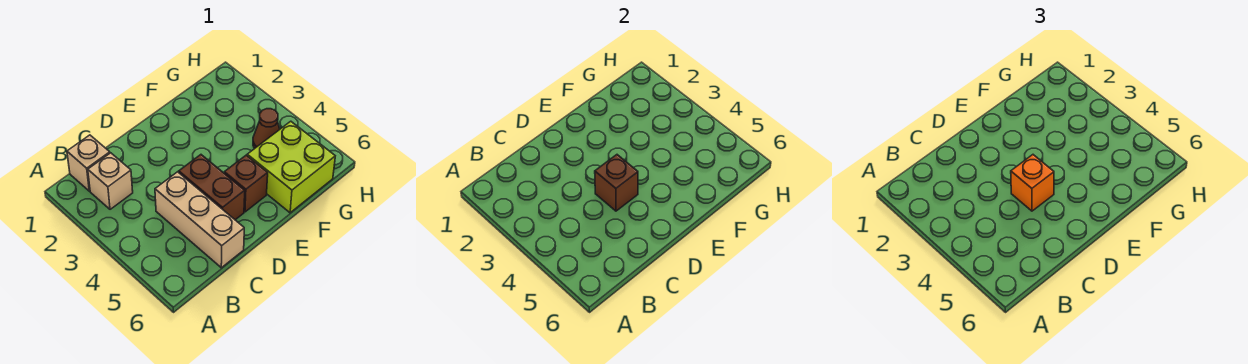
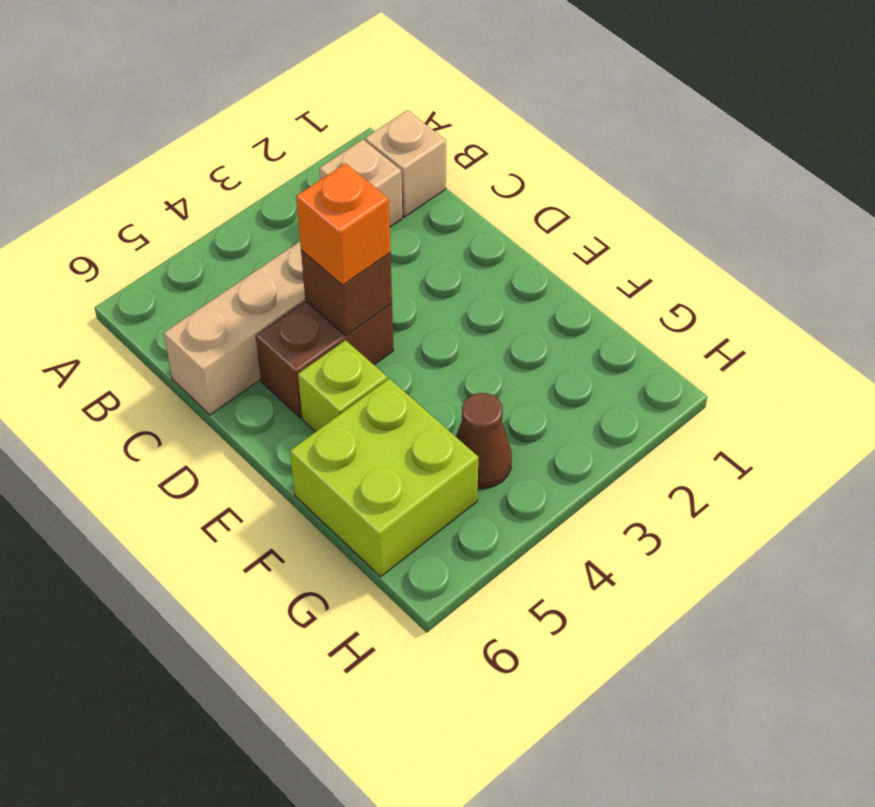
brown 1x1 brick [224,155,268,212] -> lime 1x1 brick [298,340,387,432]

